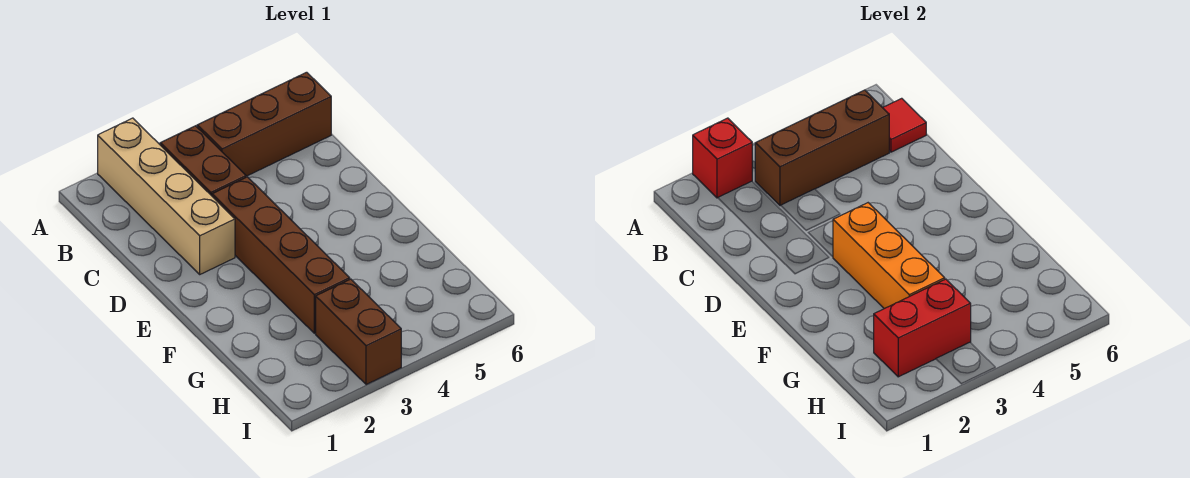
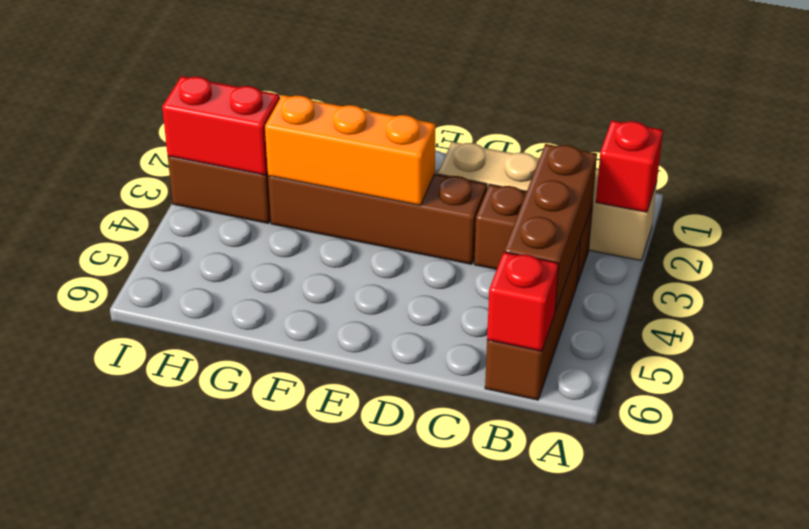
red 1x1 tile [883,98,926,152] -> red 1x1 brick [487,252,559,351]
red 1x2 brick [874,279,971,377] -> red 1x2 brick turned to [162,76,280,175]

